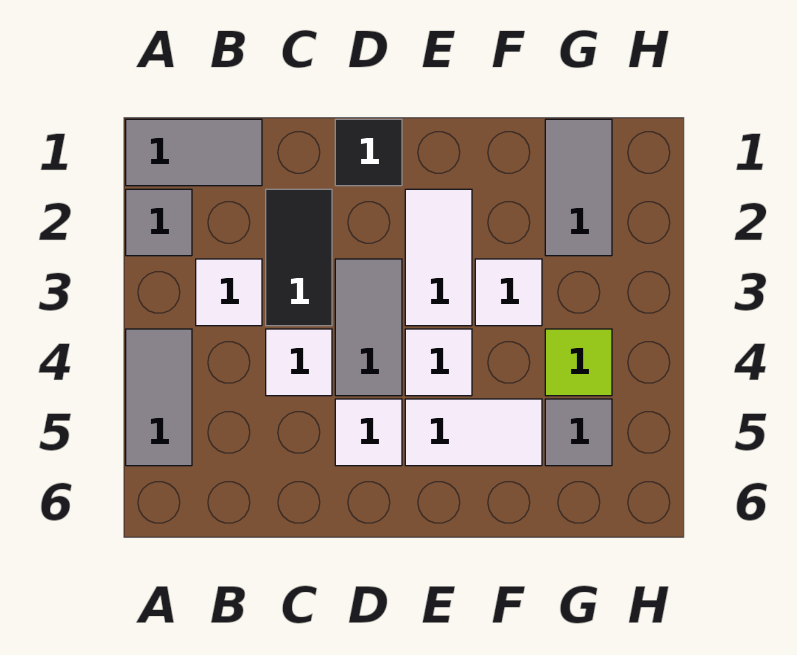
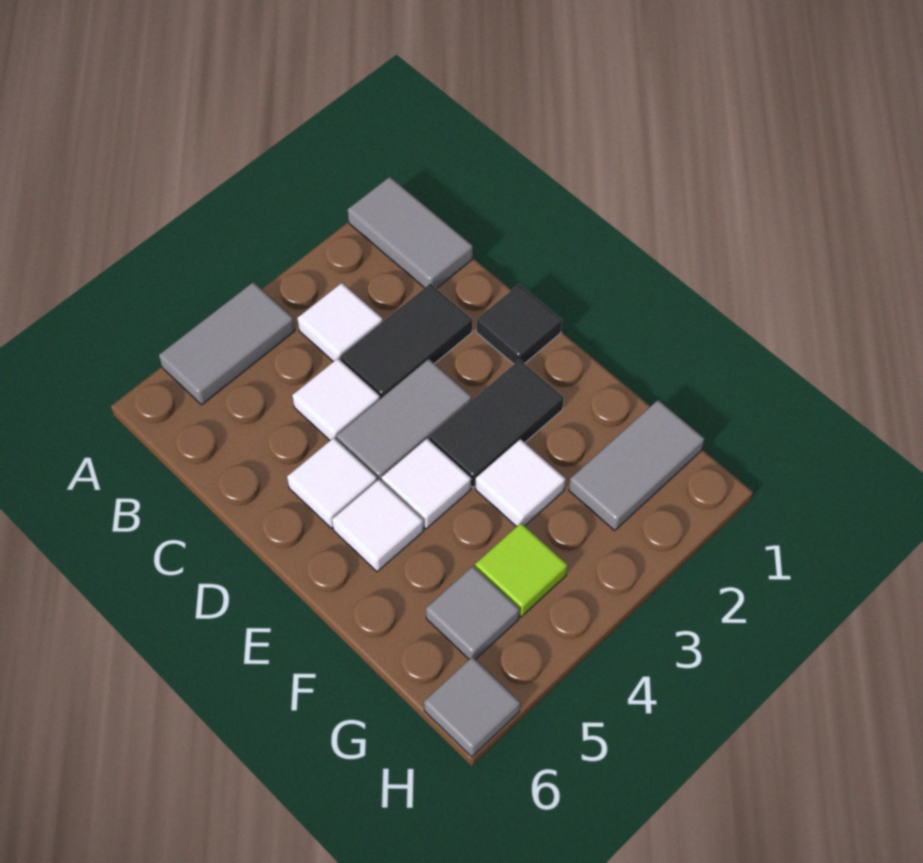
grey 1x1 tile [126,189,192,256] -> grey 1x1 tile moved to [424,657,520,757]
white 1x2 tile [405,189,472,326] -> black 1x2 tile [429,360,564,487]
white 1x2 tile [405,399,542,466] -> white 1x1 tile [332,480,424,572]

